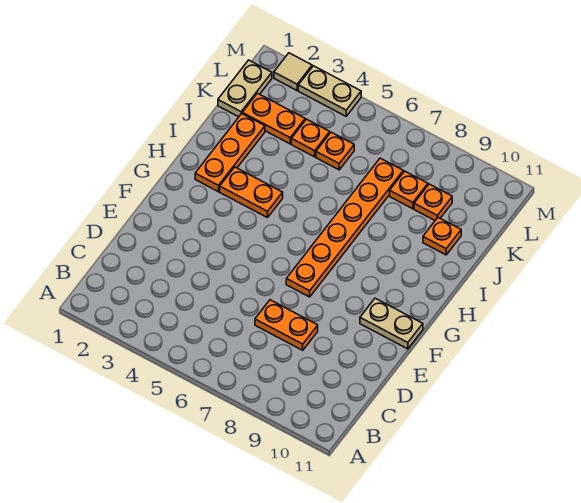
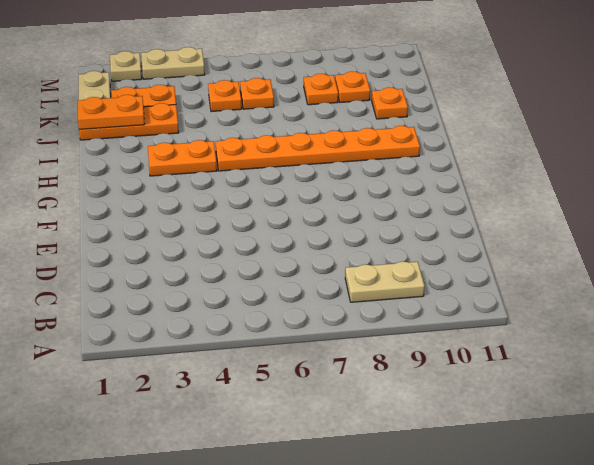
orange 1x2 plate [255,300,318,350] -> orange 1x2 plate moved to [78,95,144,129]
orange 1x6 plate [286,158,403,297] -> orange 1x6 plate turned to [216,126,420,171]
tan 1x2 plate [360,298,423,349] -> tan 1x2 plate moved to [345,262,424,302]
orange 1x3 plate [195,114,265,192] -> orange 1x3 plate turned to [79,103,179,140]
orange 1x1 plate [291,119,330,157] -> orange 1x1 plate moved to [240,78,274,109]
tan 1x1 tile [274,53,312,90] -> tan 1x1 plate [110,51,142,81]

